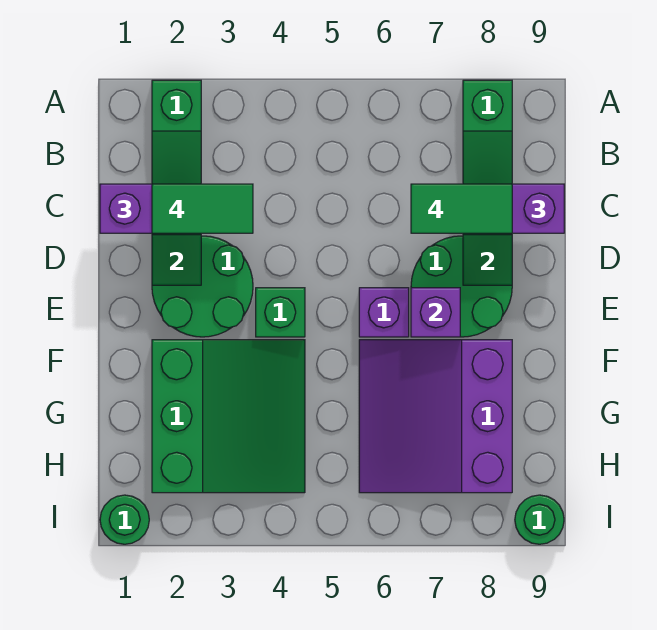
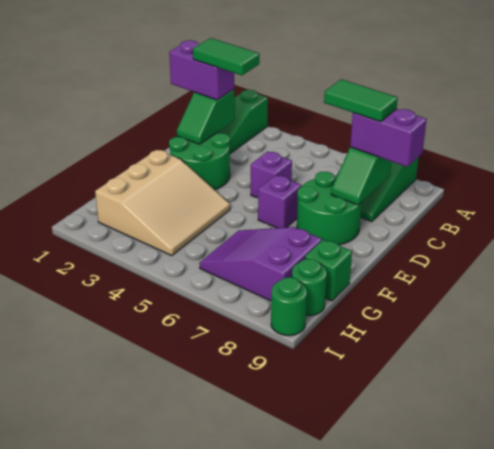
green 1x1 brick [256,288,305,337] -> green 1x1 brick moved to [305,239,352,301]
purple 1x1 brick [411,288,460,337] -> purple 1x1 brick moved to [251,152,292,198]
green 3x3 slope [152,340,305,493] -> tan 3x3 slope [95,150,230,256]
purple 3x3 slope [359,340,512,493] -> purple 2x3 slope [199,227,322,301]
green 1x1 round brick [100,495,149,544] -> green 1x1 round brick moved to [292,259,327,316]

